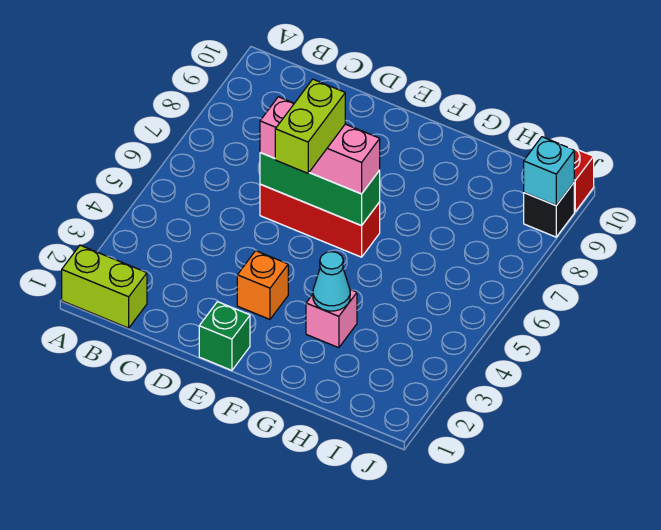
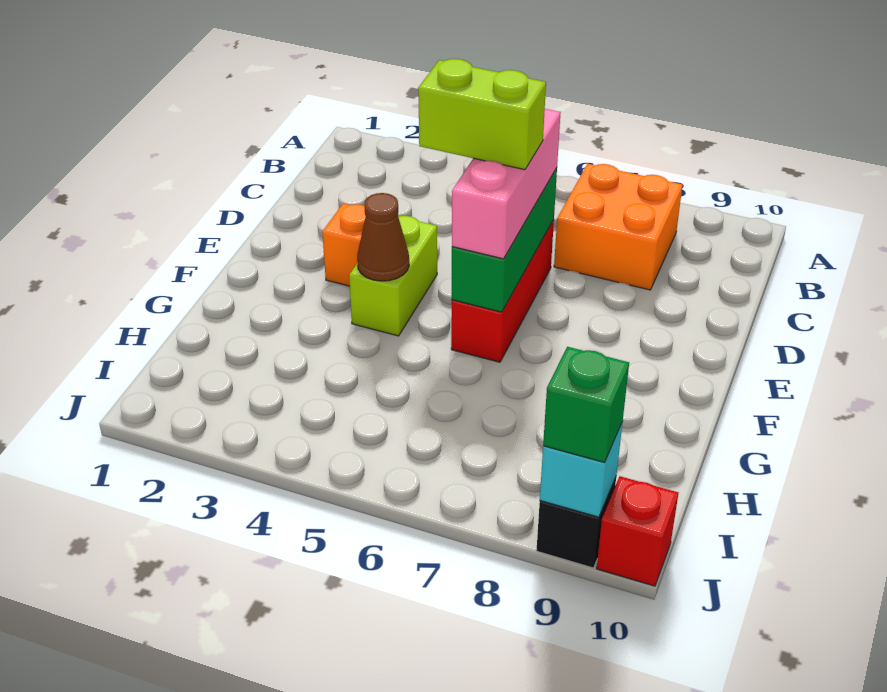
lime 1x2 brick [62,245,147,328] -> lime 1x2 brick moved to [349,216,437,336]
none -> orange 2x2 brick [554,164,683,290]
green 1x1 brick [199,302,250,370] -> green 1x1 brick moved to [543,347,629,463]
none -> brown 1x1 cone [357,193,409,281]
pink 1x1 brick [306,290,357,348] -> none
cyan 1x1 cone [313,252,350,311] -> none

